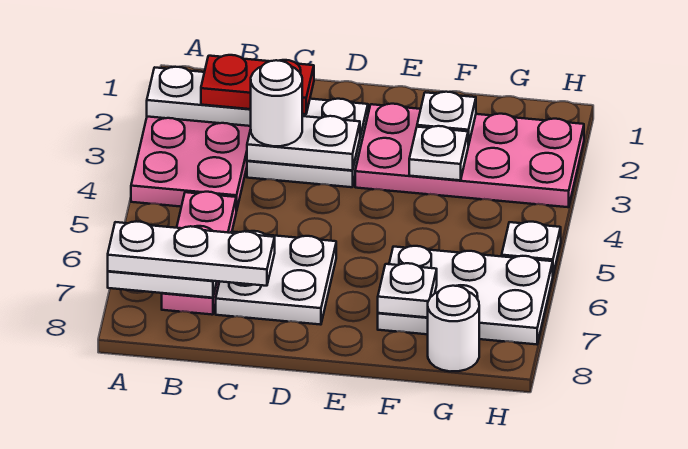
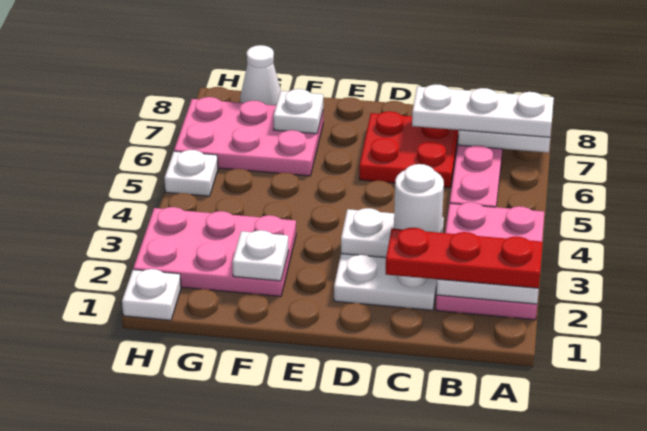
red 1x2 plate [201,55,314,114] -> red 1x3 plate [386,228,543,289]
white 2x2 plate [216,231,336,325] -> red 2x2 plate [359,111,459,188]
pink 2x4 plate [355,104,584,207] -> pink 2x3 plate [133,207,296,296]
white 1x1 plate [409,126,468,180] -> white 1x1 plate moved to [122,269,181,320]
white 2x3 plate [378,246,553,344] -> pink 2x3 plate [174,97,323,176]
white 1x1 round brick [428,286,479,371] -> white 1x1 cone [240,45,281,105]

